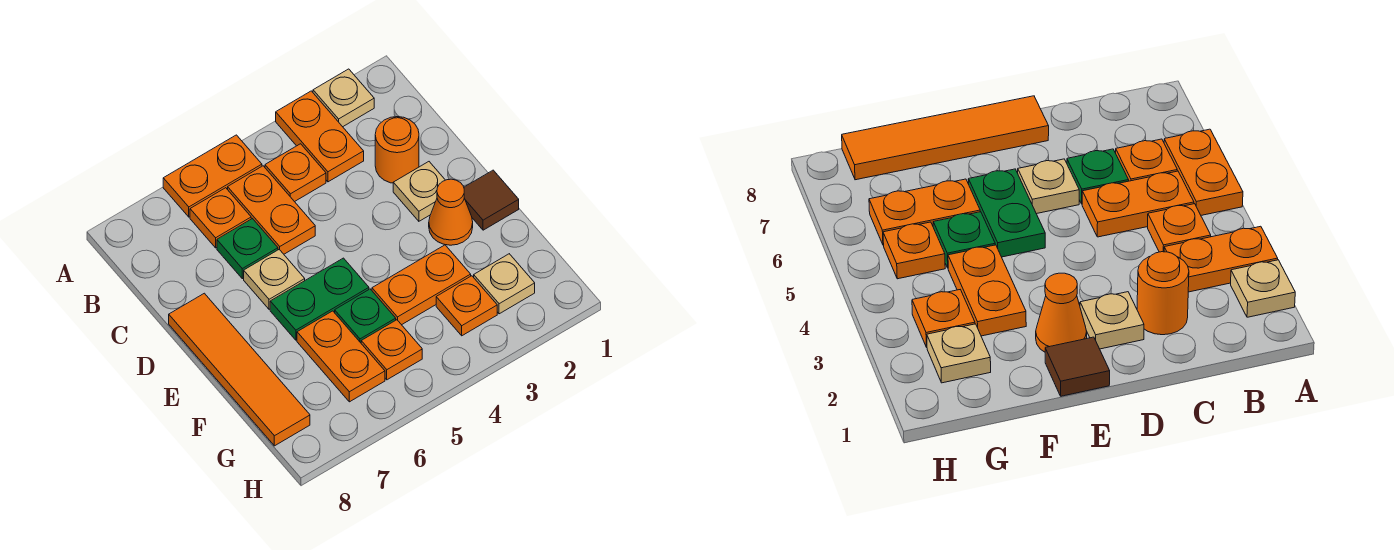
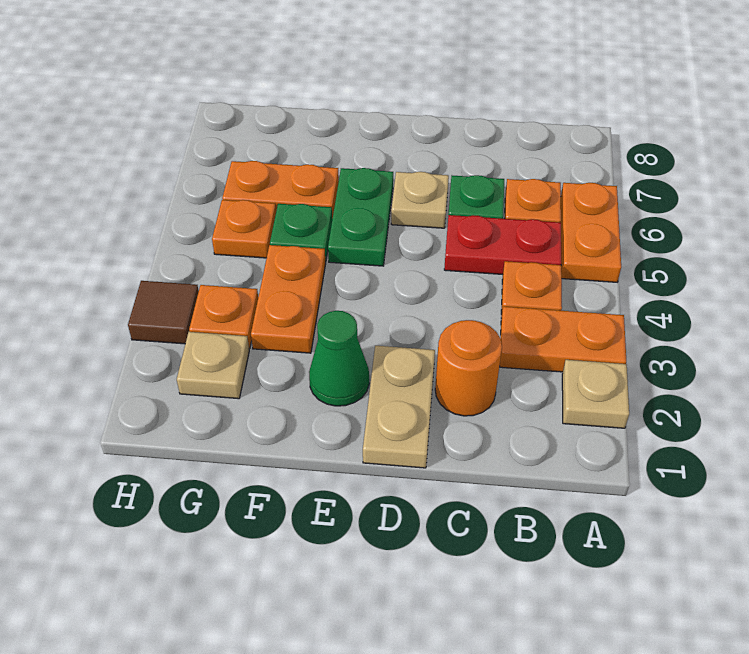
orange 1x2 plate [228,166,315,254] -> red 1x2 plate [444,215,561,274]
tan 1x1 plate [393,162,445,221] -> tan 1x2 plate [363,346,435,468]
orange 1x4 tile [169,293,310,446] -> none
brown 1x1 tile [464,170,519,230] -> brown 1x1 tile moved to [128,281,199,344]
orange 1x1 cone [429,179,473,245] -> green 1x1 cone [309,311,369,406]

